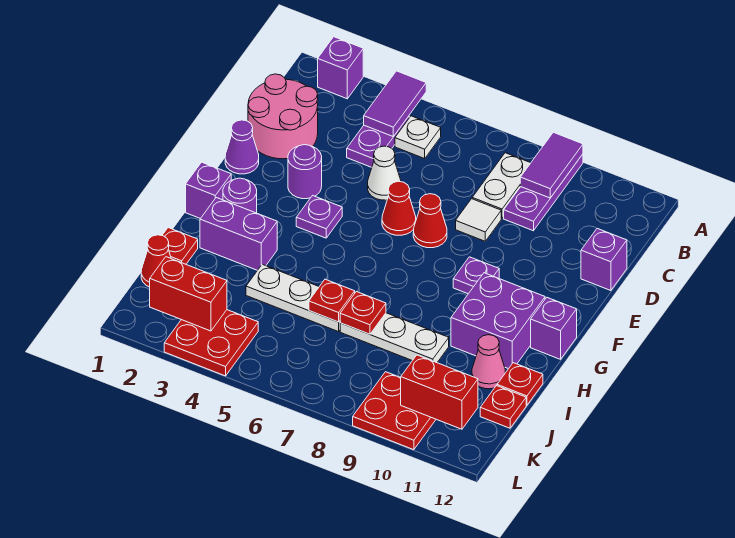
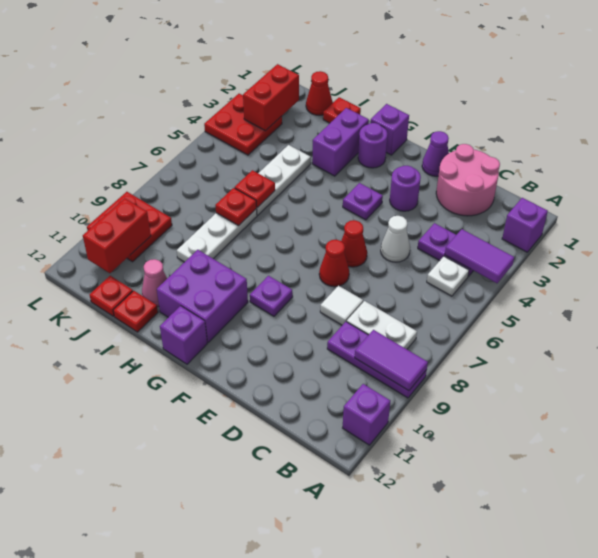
purple 1x1 brick [581,229,627,291] -> purple 1x1 brick moved to [343,384,390,445]

